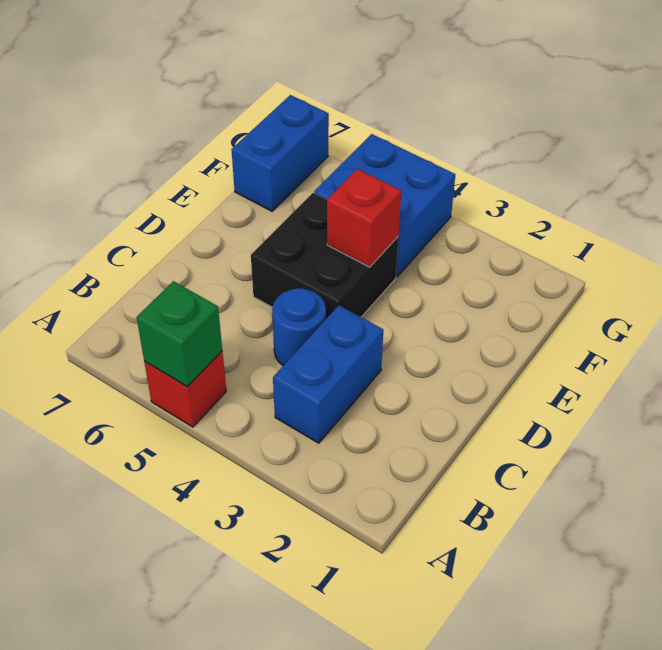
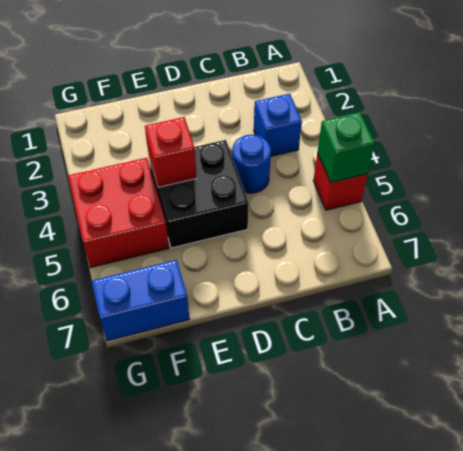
blue 1x2 brick [273,306,383,443] -> blue 1x1 brick [254,94,302,156]
blue 2x2 brick [314,134,455,277] -> red 2x2 brick [68,158,169,268]

